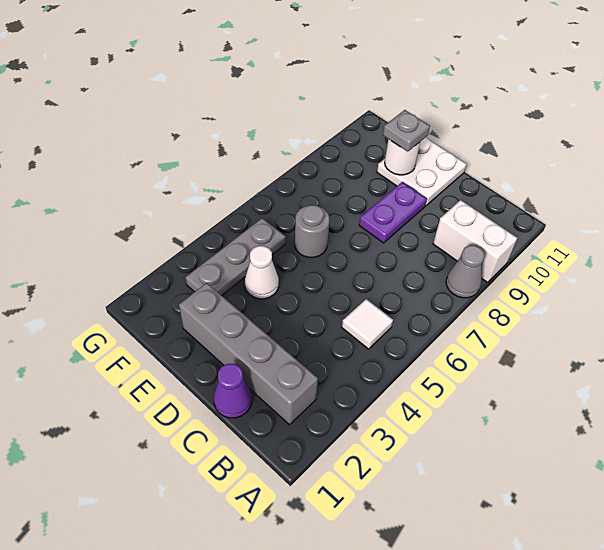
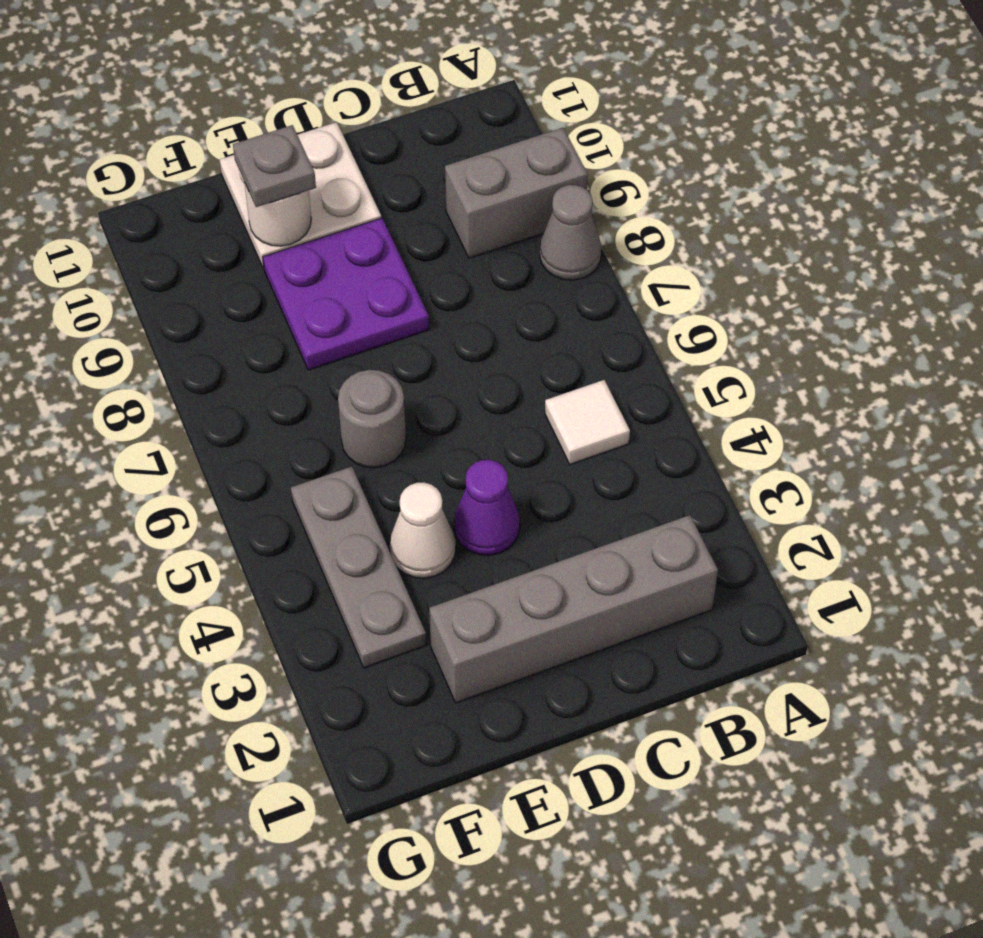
white 1x2 brick [433,200,517,282] -> grey 1x2 brick [445,128,588,258]
purple 1x1 cone [214,364,252,418] -> purple 1x1 cone moved to [454,460,520,555]
purple 1x2 plate [359,182,427,243] -> purple 2x2 plate [263,218,429,370]

